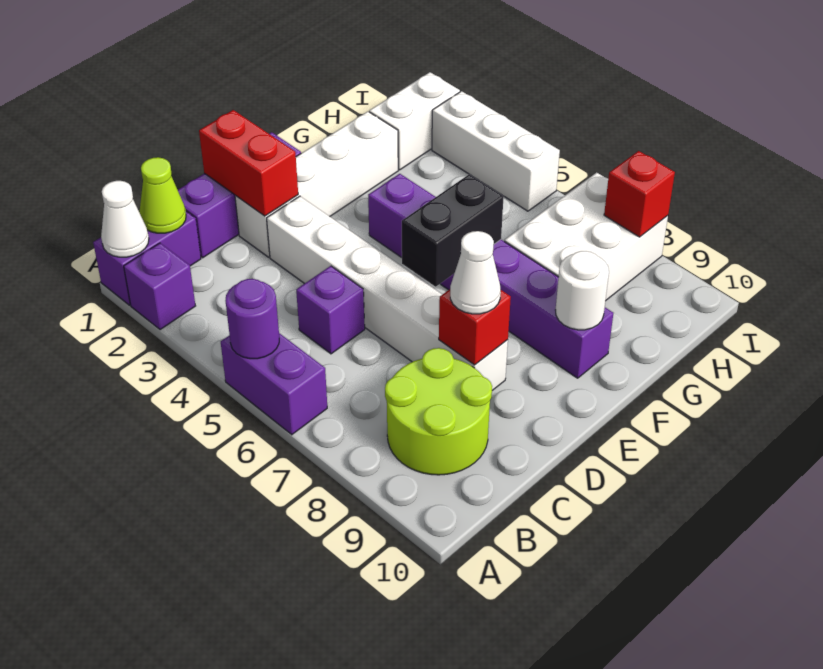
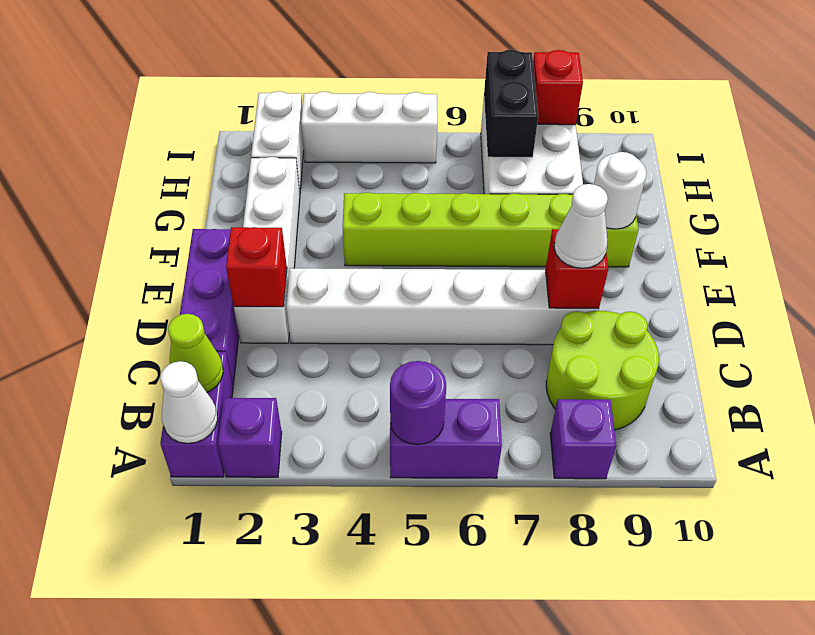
purple 1x1 brick [296,266,365,354] -> purple 1x1 brick moved to [550,399,616,479]
red 1x2 brick [199,110,298,216] -> red 1x1 brick [226,227,287,307]
black 1x2 brick [402,175,504,287] -> black 1x2 brick moved to [484,50,538,157]
purple 1x6 brick [368,174,613,378] -> lime 1x6 brick [343,193,639,267]

